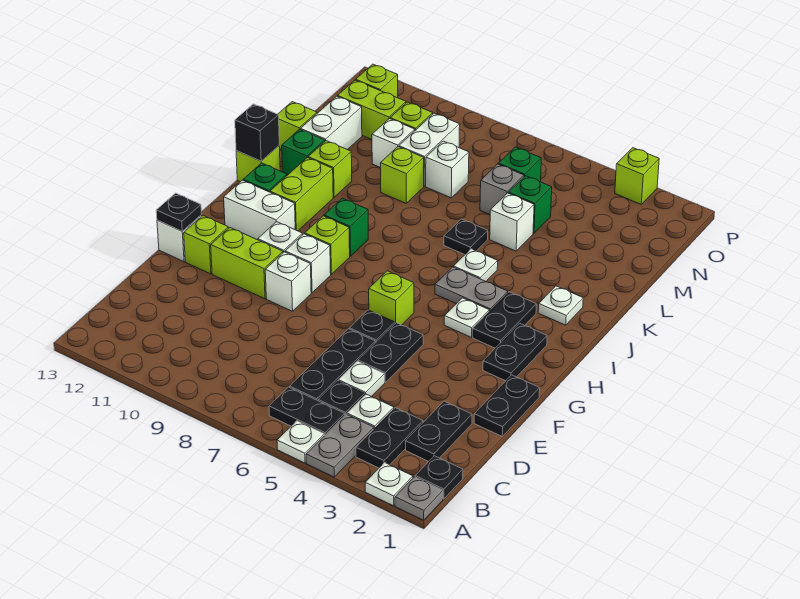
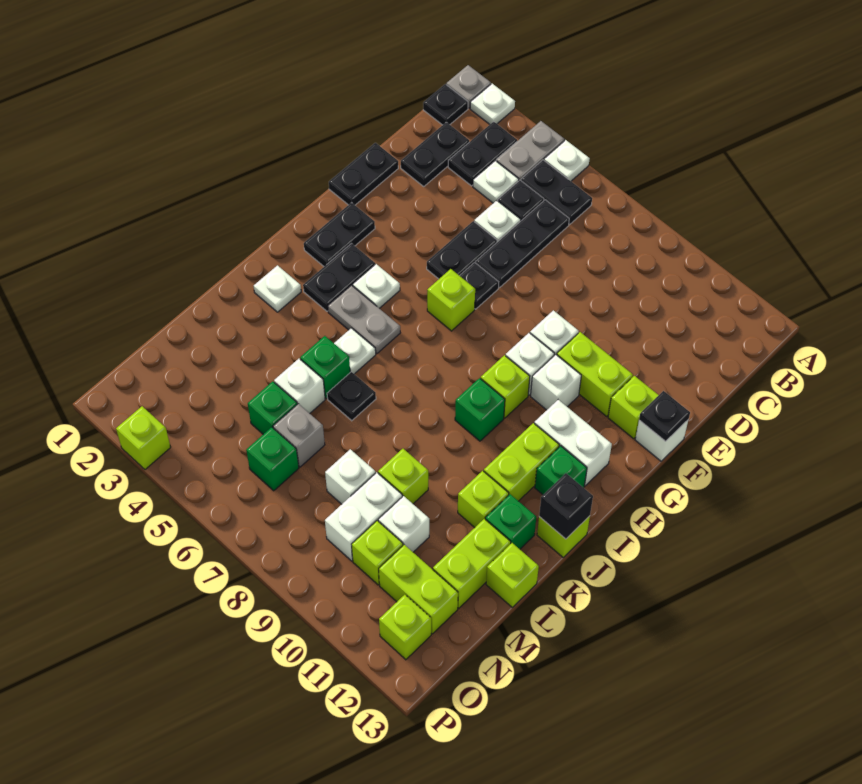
none -> green 1x1 brick [300,336,350,399]
white 1x2 brick [301,96,362,150] -> lime 1x2 brick [433,519,511,608]

